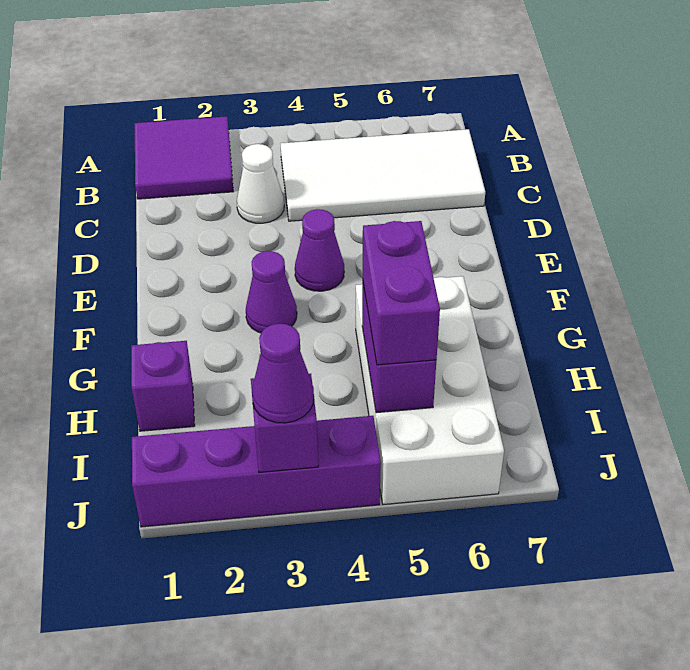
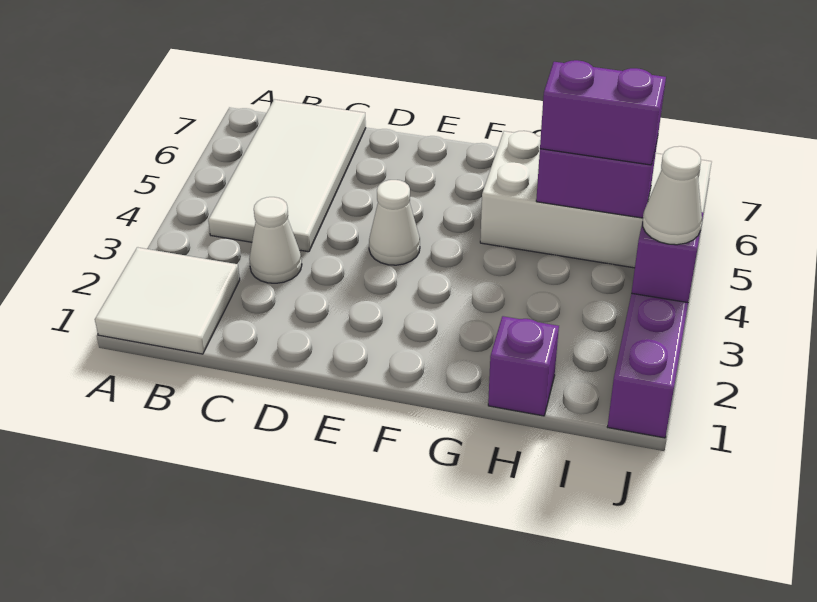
purple 2x2 tile [135,116,233,199] -> white 2x2 tile [95,247,240,354]
purple 1x1 cone [295,209,344,291] -> white 1x1 cone [369,180,420,265]
purple 1x1 cone [246,251,297,333] -> none
purple 1x1 cone [252,324,314,423] -> white 1x1 cone [643,146,702,245]

